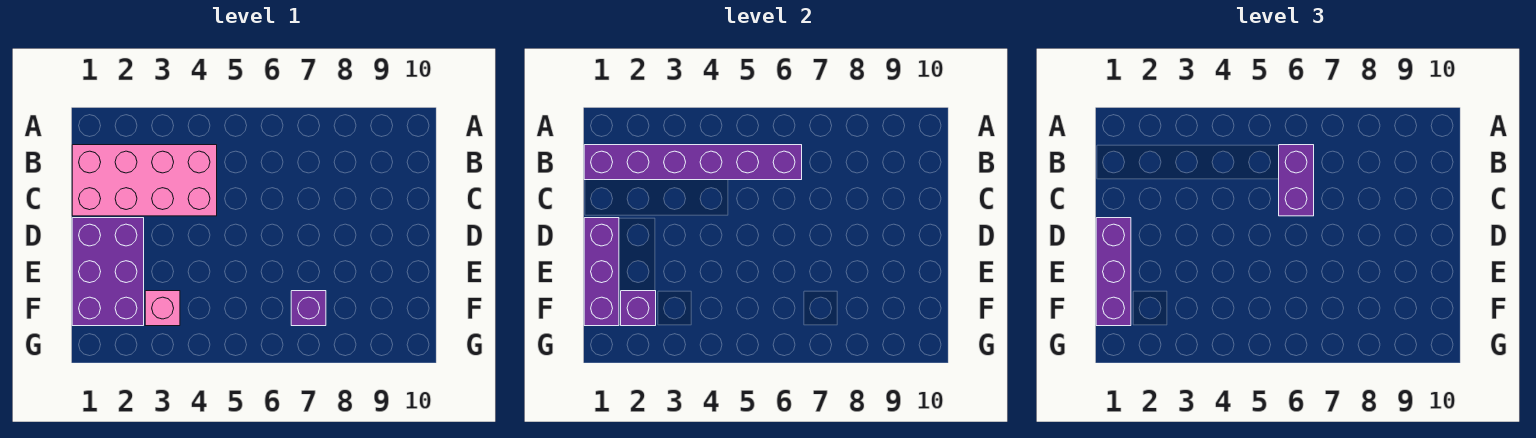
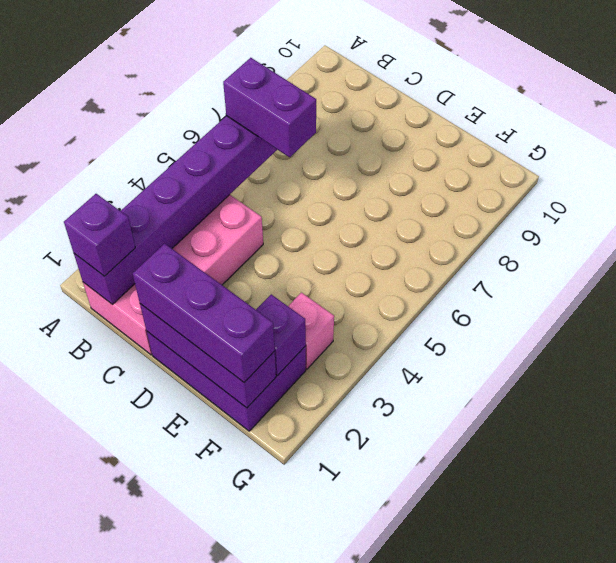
purple 1x1 brick [291,291,326,326] -> purple 1x1 brick moved to [64,194,135,276]

